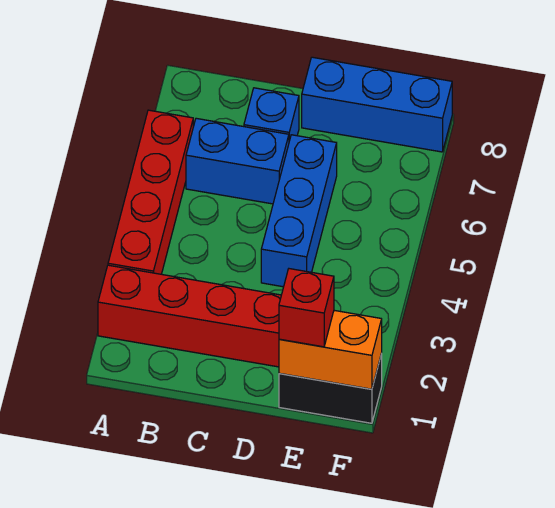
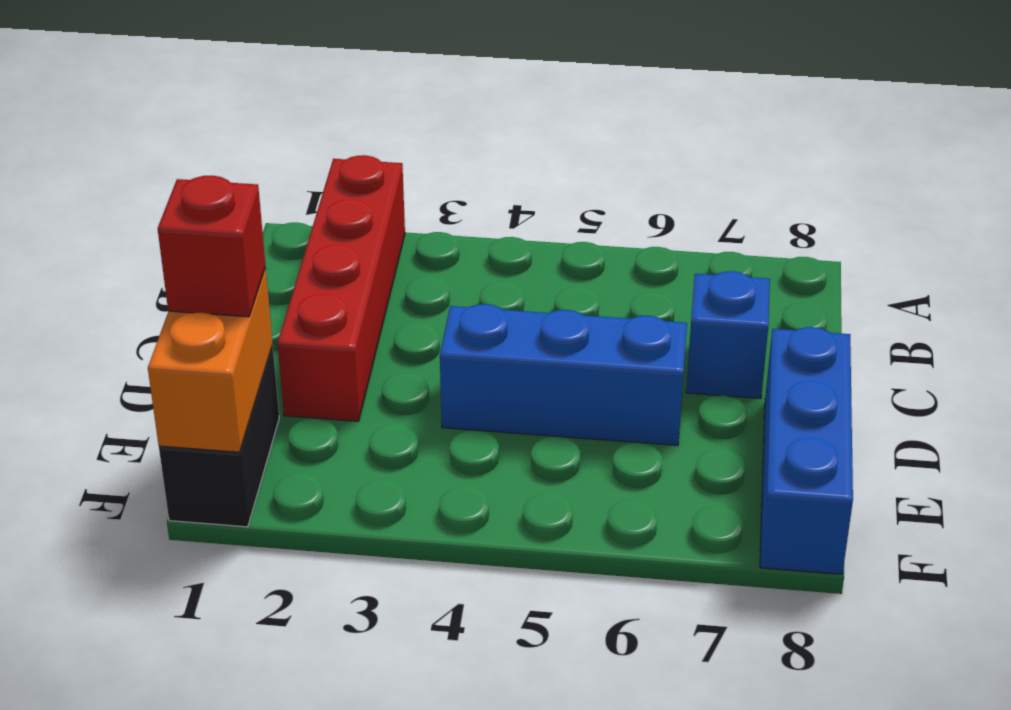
red 1x4 brick [108,110,193,274] -> none
blue 1x2 brick [186,118,289,204] -> none

